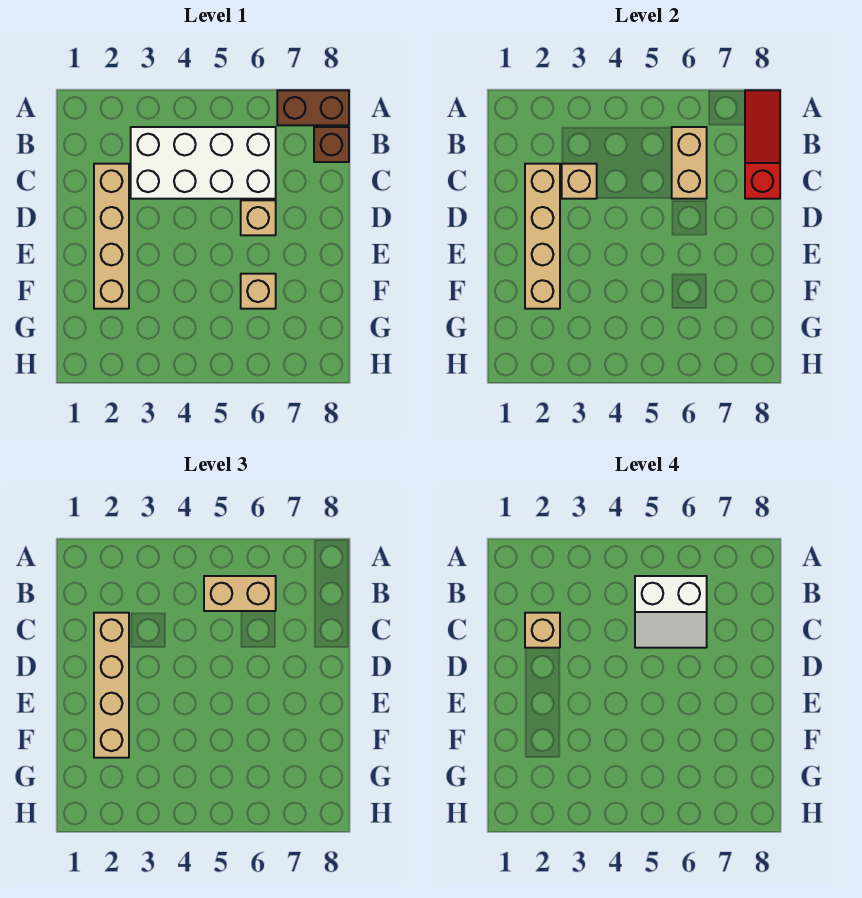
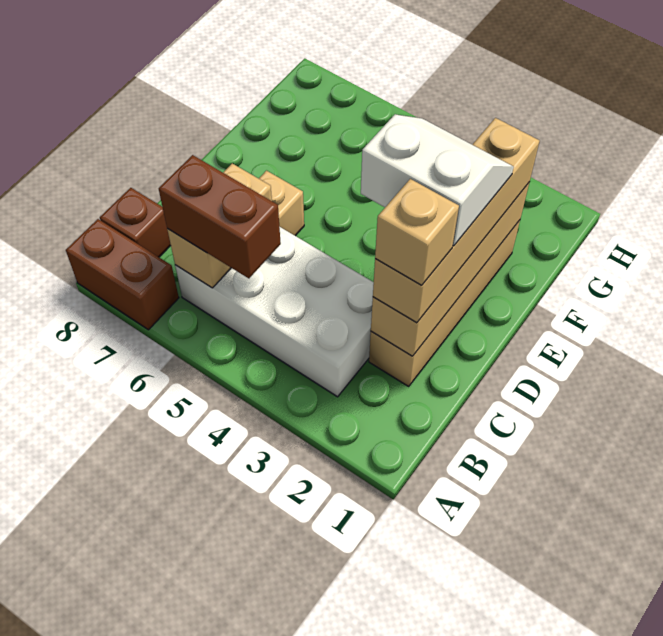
red 1x3 slope [745,90,780,199] -> none
tan 1x2 brick [204,576,276,611] -> brown 1x2 brick [159,155,281,278]
white 2x2 slope [635,576,707,648] -> white 2x2 slope moved to [361,114,514,246]
tan 1x1 brick [562,164,597,199] -> none
tan 1x1 brick [241,274,276,309] -> none

